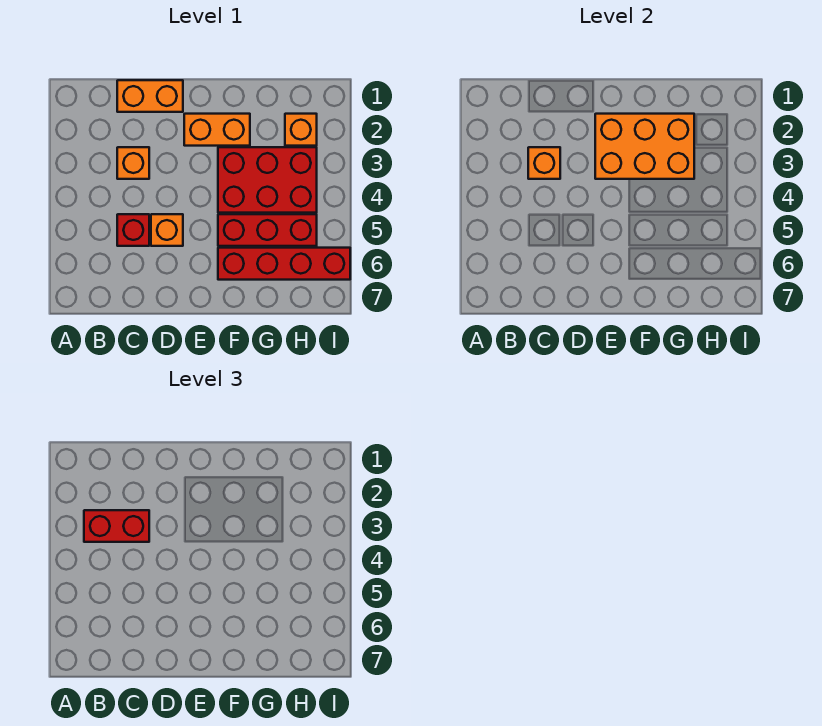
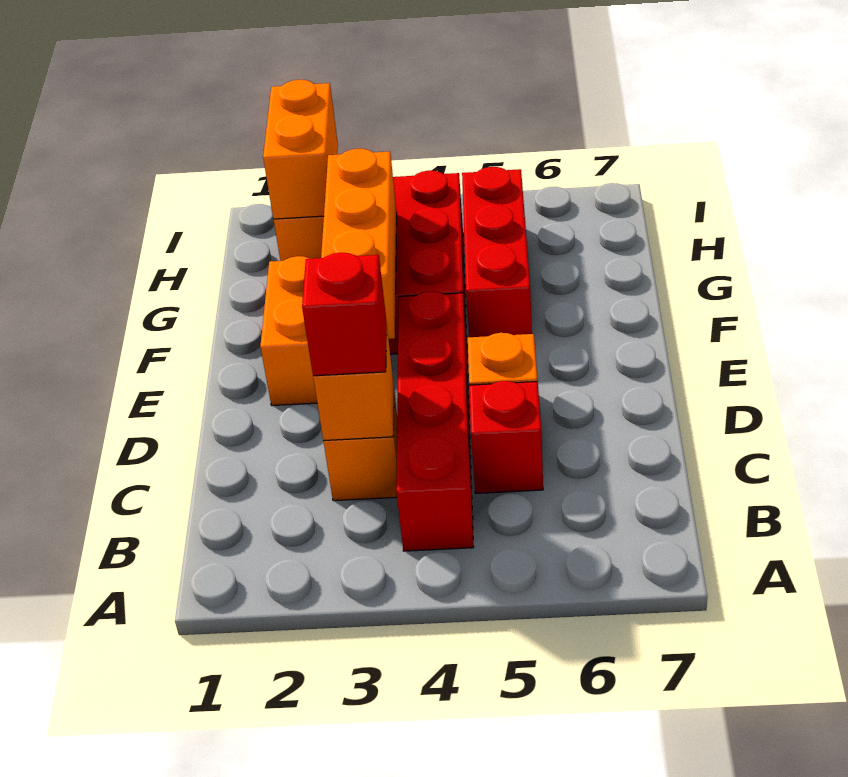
red 1x2 brick [84,510,149,542] -> red 1x1 brick [302,253,387,376]
orange 1x2 brick [117,80,183,112] -> orange 1x2 brick moved to [263,80,338,219]
orange 2x3 brick [595,114,694,179] -> orange 1x3 brick [321,149,397,339]
red 1x4 brick [218,248,350,280] -> red 1x4 brick moved to [396,291,473,551]

